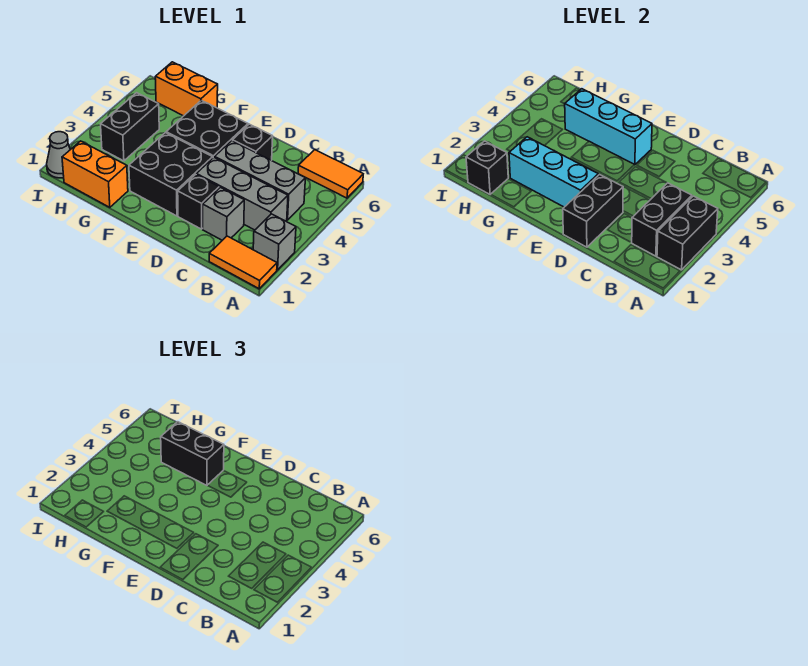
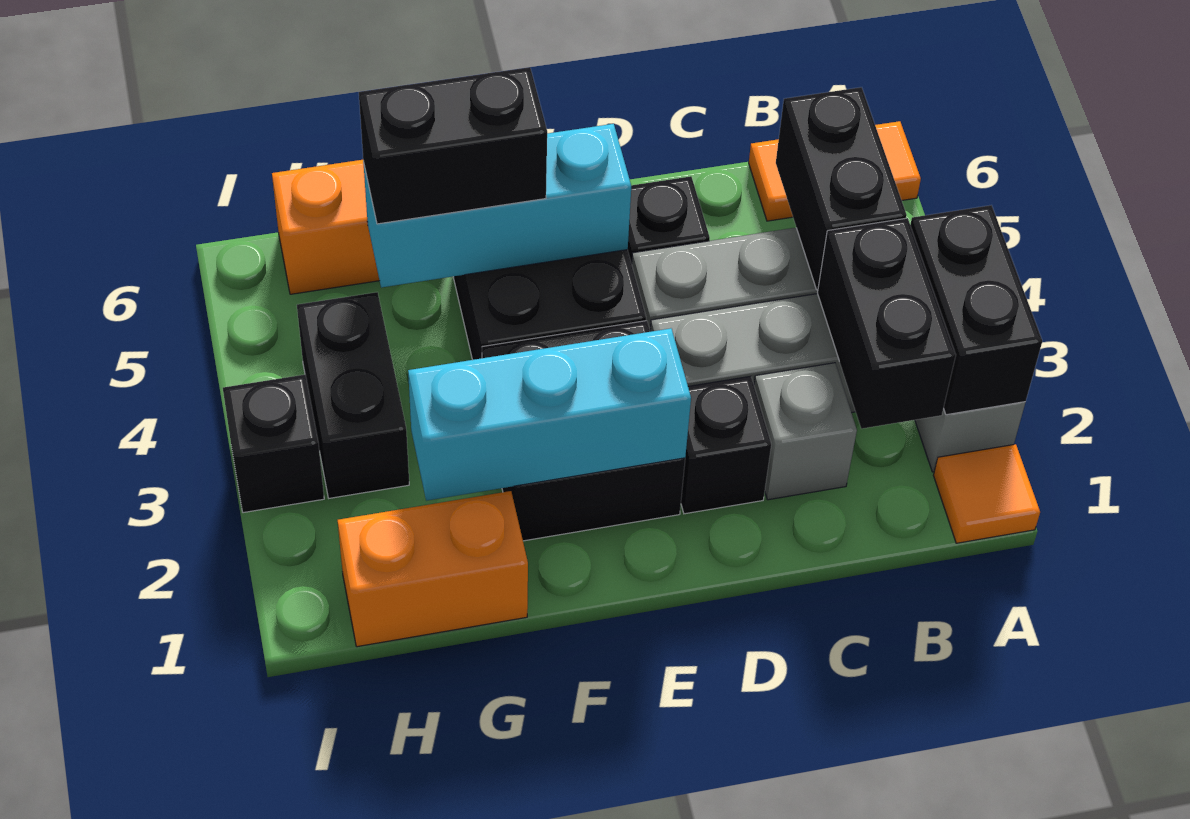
orange 1x2 tile [209,236,277,289] -> orange 1x1 tile [933,444,1040,543]
black 1x2 brick [563,174,623,247] -> black 1x2 brick moved to [776,87,907,290]
black 1x1 brick [466,141,508,194] -> black 1x1 brick moved to [223,375,324,513]
grey 1x1 cone [47,132,70,178] -> none

